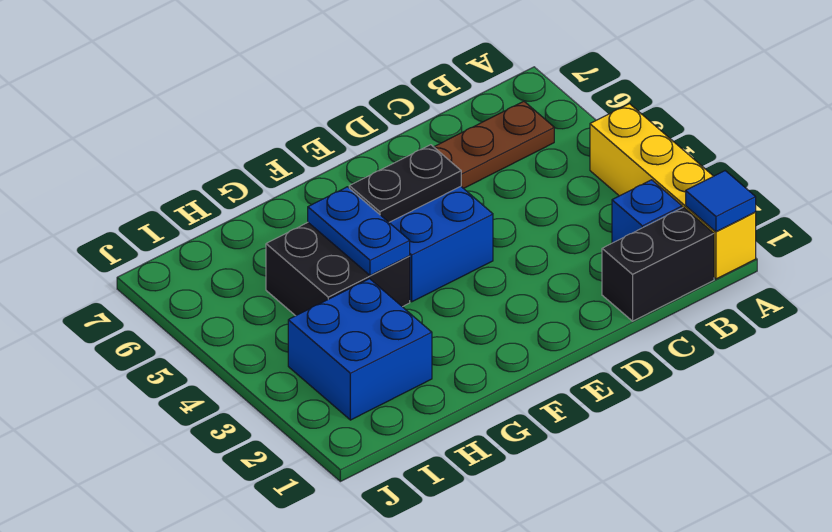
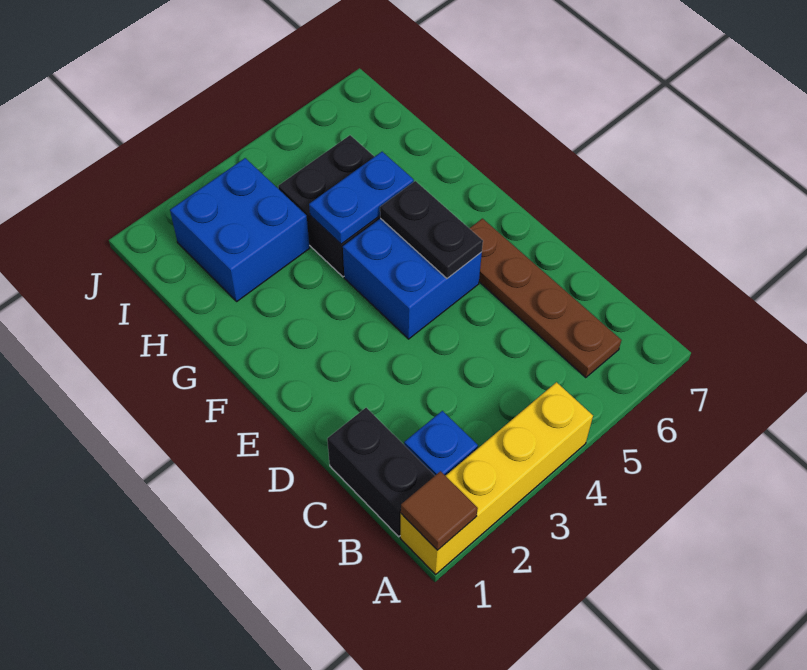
blue 1x1 tile [686,171,756,232] -> brown 1x1 tile [401,471,478,550]

